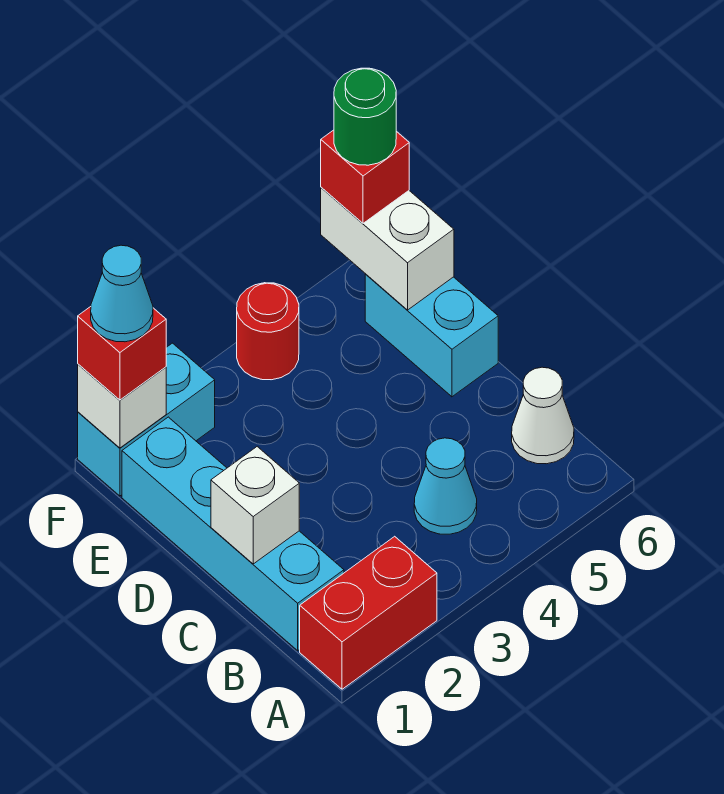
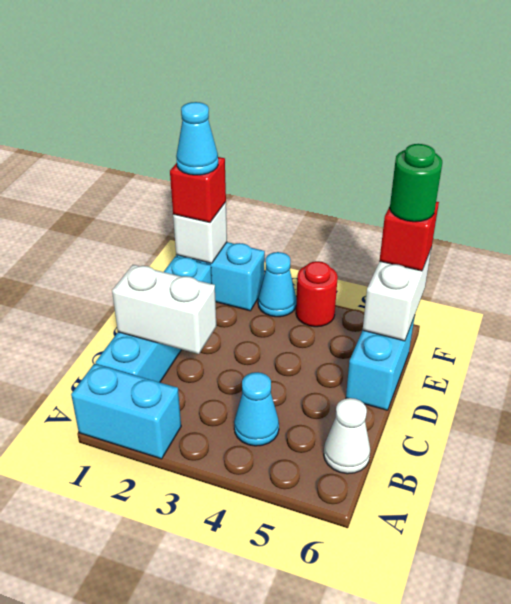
red 1x2 brick [300,536,437,689] -> cyan 1x2 brick [71,364,181,459]
white 1x1 brick [211,447,299,564] -> white 1x2 brick [112,265,216,354]
none -> cyan 1x1 cone [258,252,296,317]

